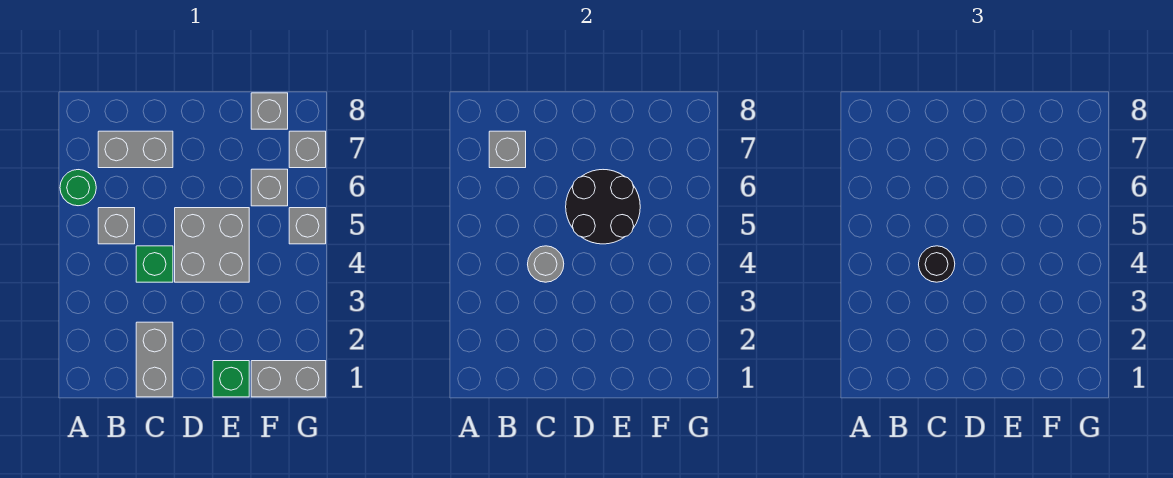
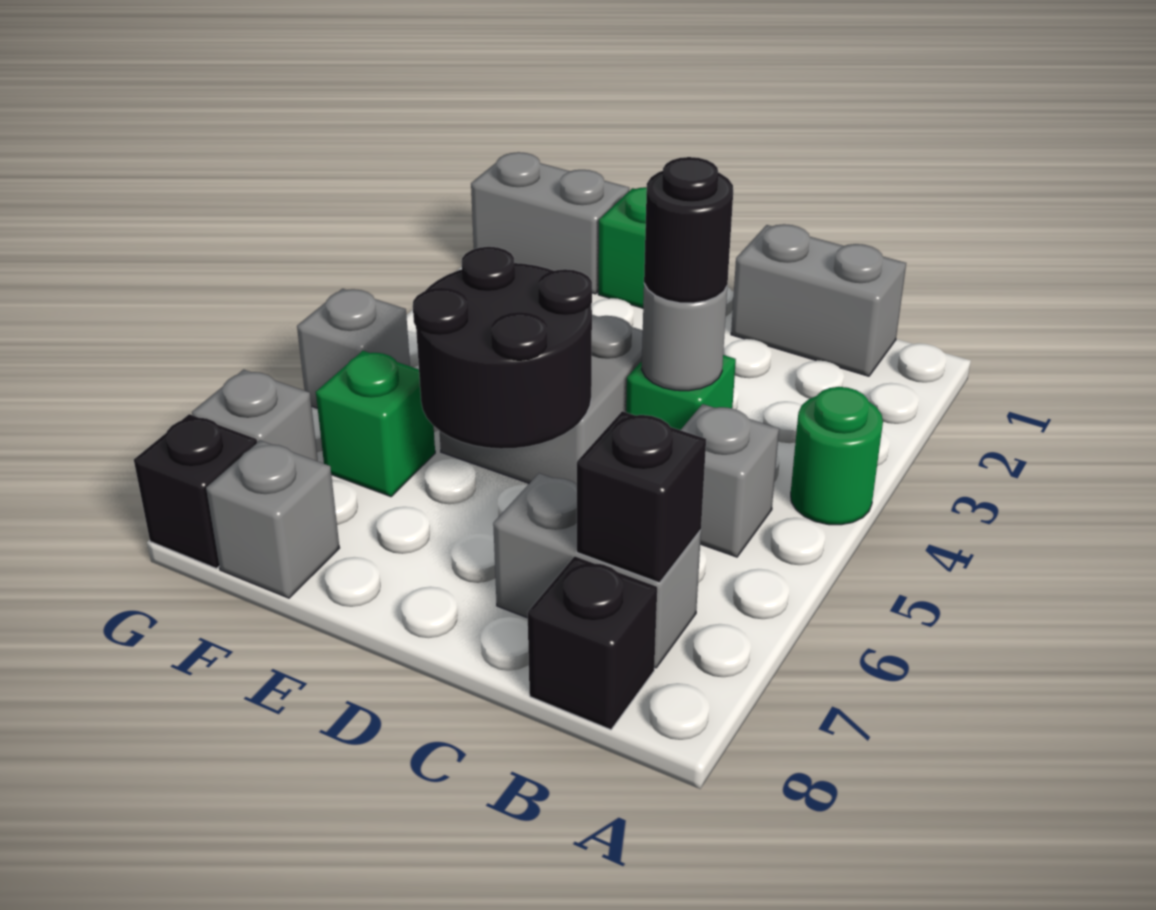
green 1x1 round brick [60,170,96,206] -> green 1x1 round brick moved to [791,387,883,525]
grey 1x1 brick [489,131,526,168] -> black 1x1 brick [577,411,706,583]
none -> black 1x1 brick [527,556,657,730]
grey 1x2 brick [136,322,173,397] -> grey 1x2 brick turned to [731,224,906,376]
grey 1x1 brick [251,169,288,206] -> green 1x1 brick [316,351,435,497]
none -> black 1x1 brick [134,414,257,568]

